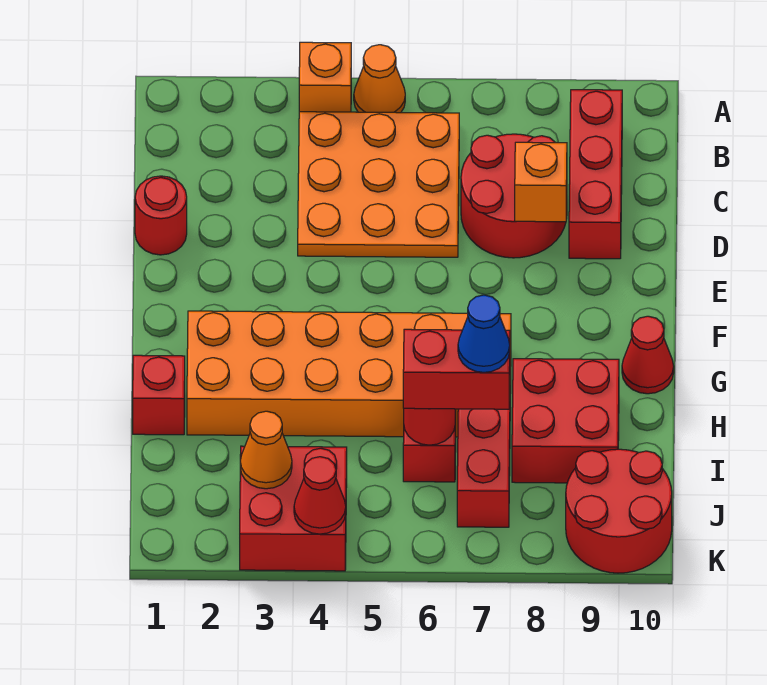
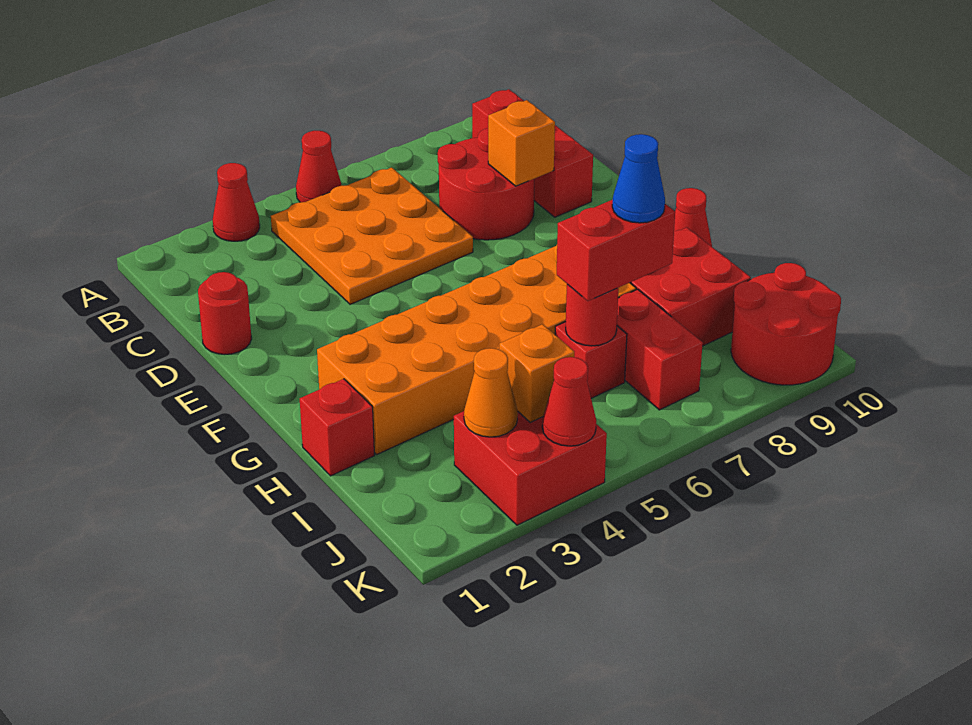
none -> red 1x1 cone [213,163,260,241]
orange 1x1 brick [299,42,351,112] -> orange 1x1 brick moved to [499,324,574,422]
orange 1x1 cone [354,45,405,113] -> red 1x1 cone [296,131,342,202]

